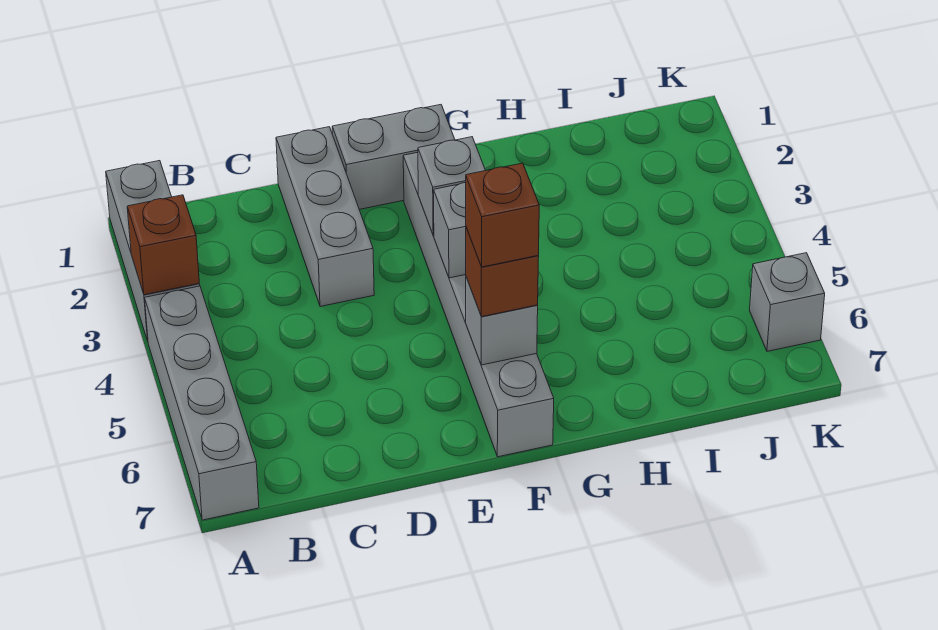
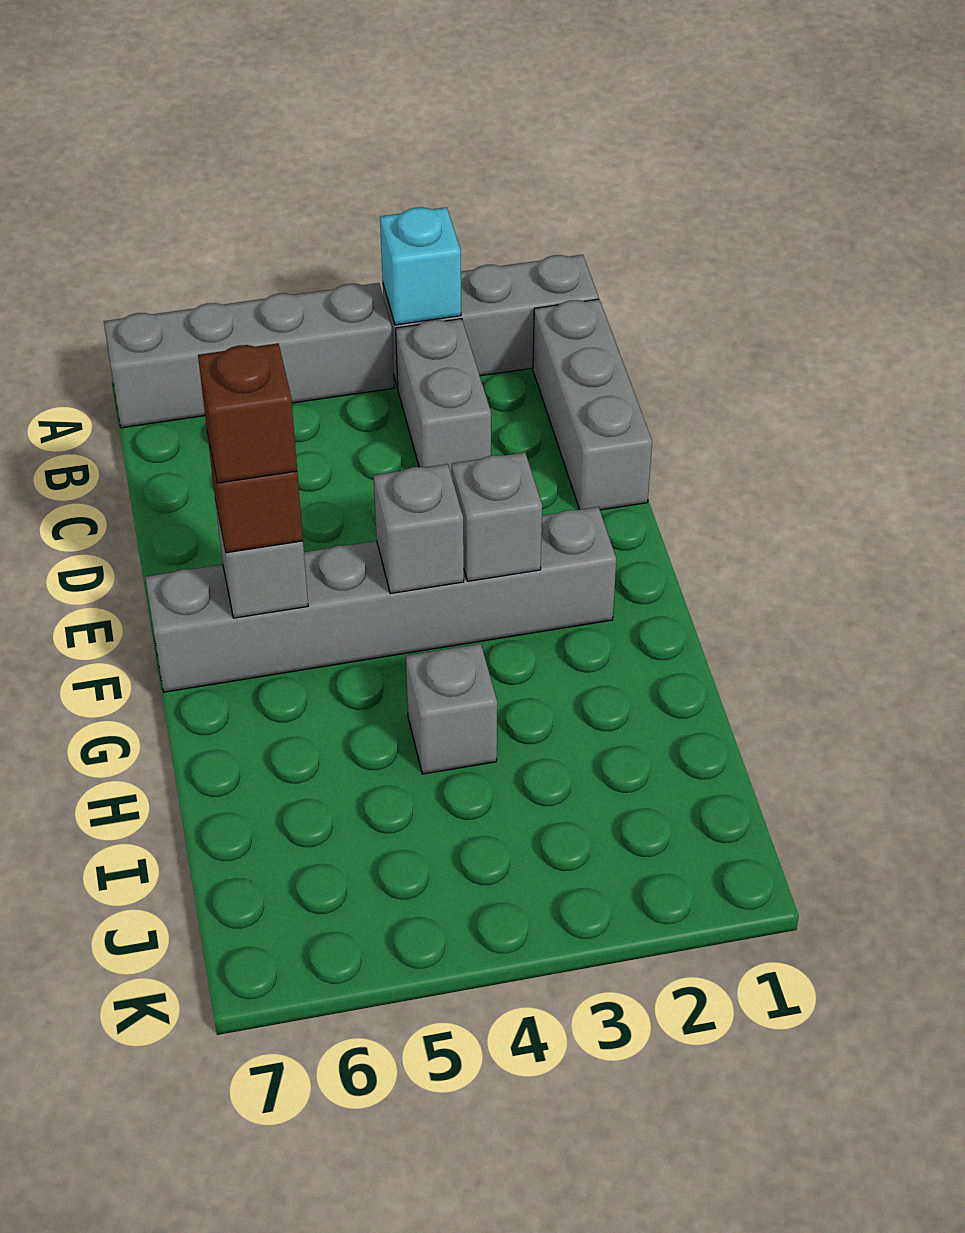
brown 1x1 brick [127,195,199,295] -> cyan 1x1 brick [380,207,461,325]
grey 1x3 brick [276,127,374,307] -> grey 1x3 brick turned to [533,299,652,510]
grey 1x2 brick [332,105,455,209] -> grey 1x2 brick moved to [396,319,491,476]
grey 1x1 brick [750,253,825,351] -> grey 1x1 brick moved to [406,644,497,774]

